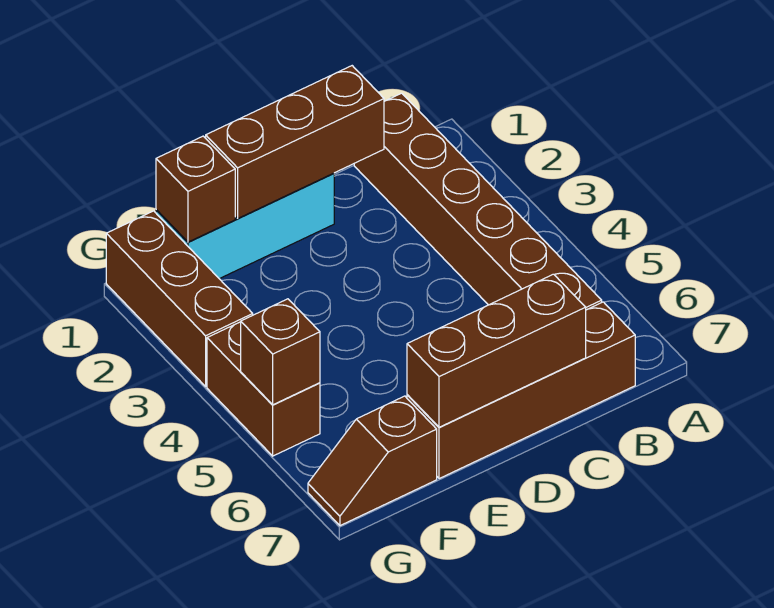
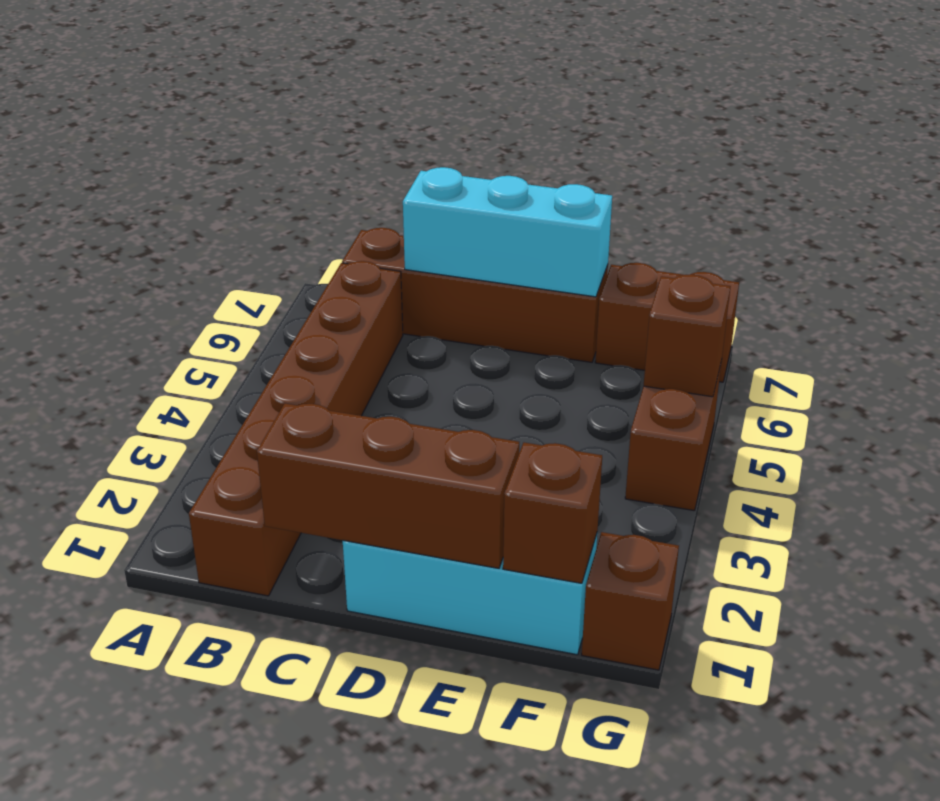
brown 1x3 brick [407,274,586,427] -> cyan 1x3 brick [403,167,612,297]
brown 1x2 slope [308,396,437,526] -> brown 1x2 brick [595,263,739,382]
brown 1x3 brick [106,211,253,386] -> brown 1x1 brick [582,532,679,670]

